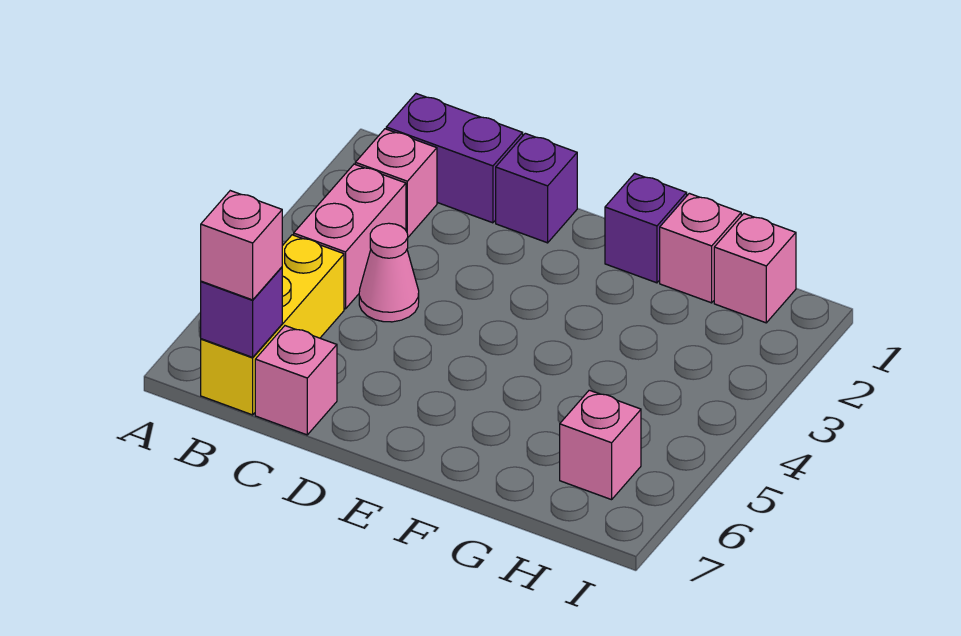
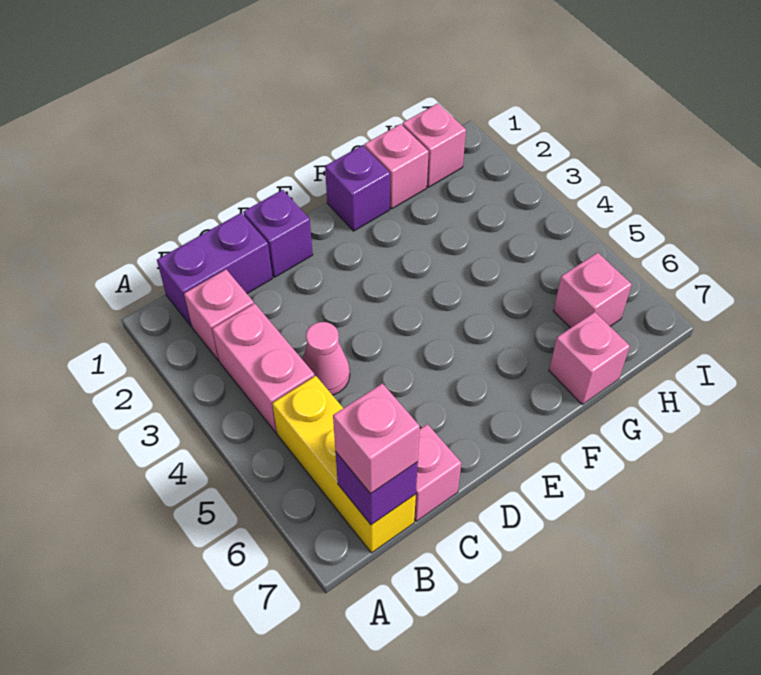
none -> pink 1x1 brick [549,312,630,405]

